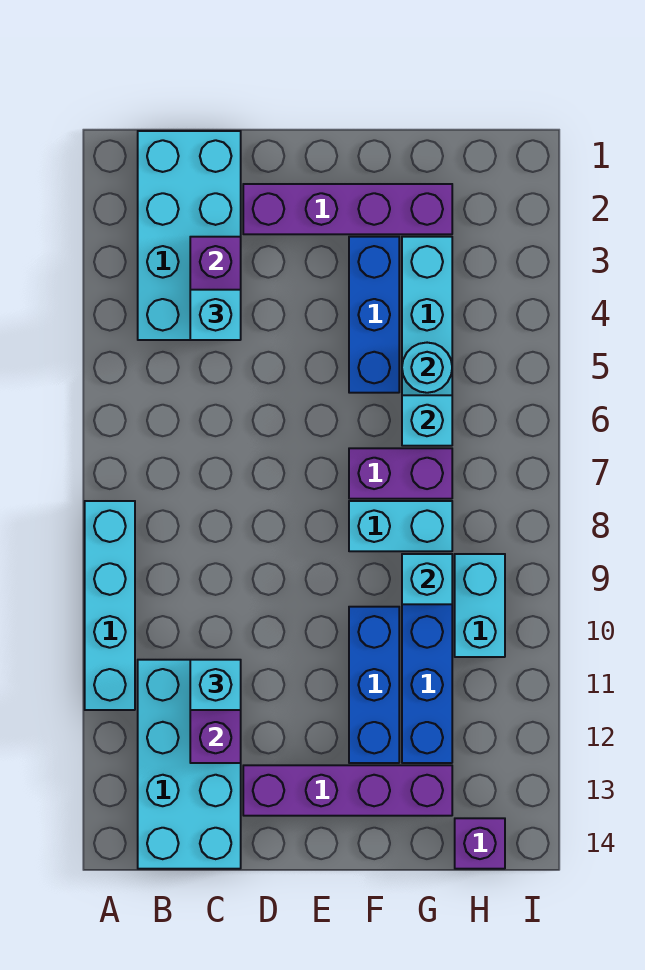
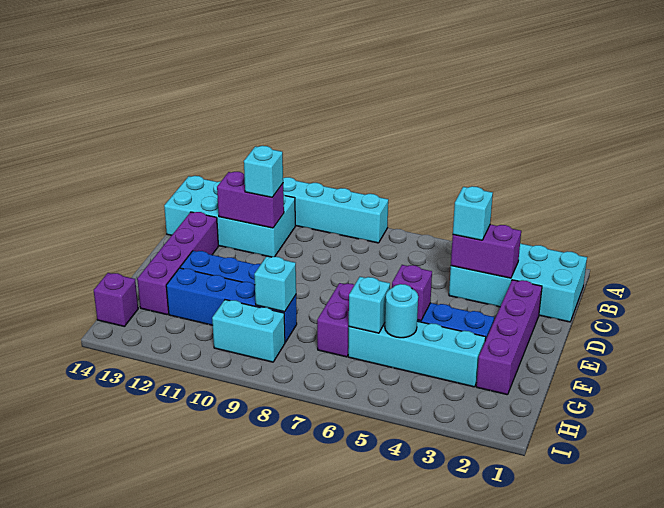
none -> purple 1x1 brick [392,265,432,321]
cyan 1x2 brick [349,501,452,551] -> none

